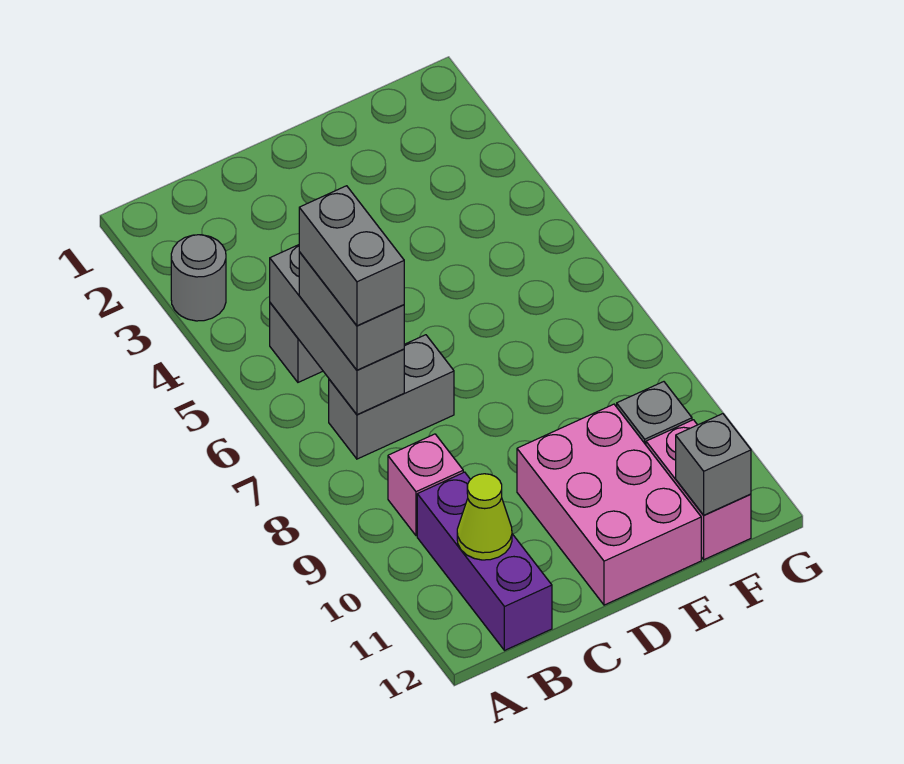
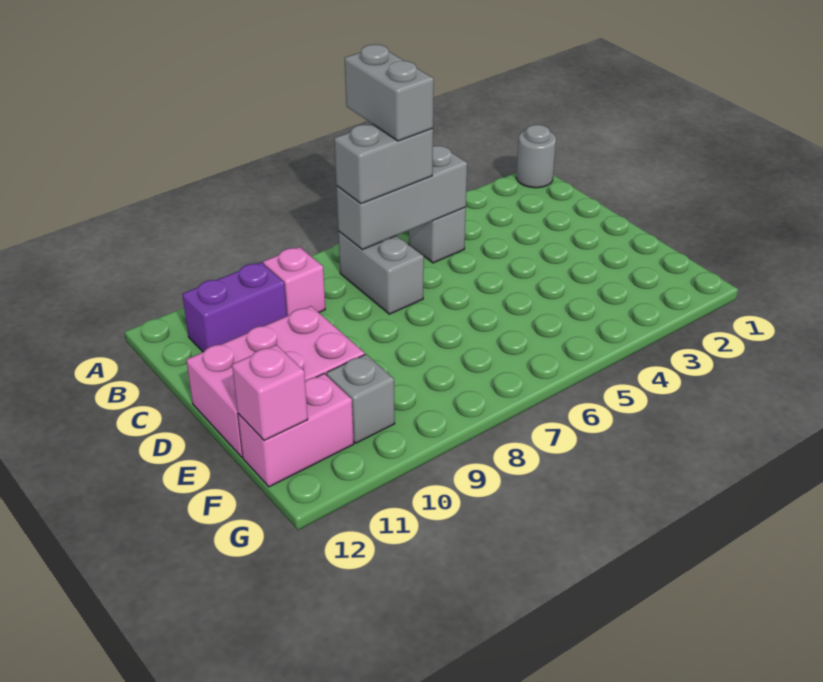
grey 1x1 round brick [171,235,226,321] -> grey 1x1 round brick moved to [516,125,556,188]
grey 1x2 brick [299,186,404,326] -> grey 1x2 brick turned to [345,44,434,141]
purple 1x3 brick [417,472,552,651] -> purple 1x2 brick [182,262,287,352]
lime 1x1 cone [457,474,512,560] -> none
grey 1x1 brick [676,414,751,515] -> pink 1x1 brick [232,345,308,441]

